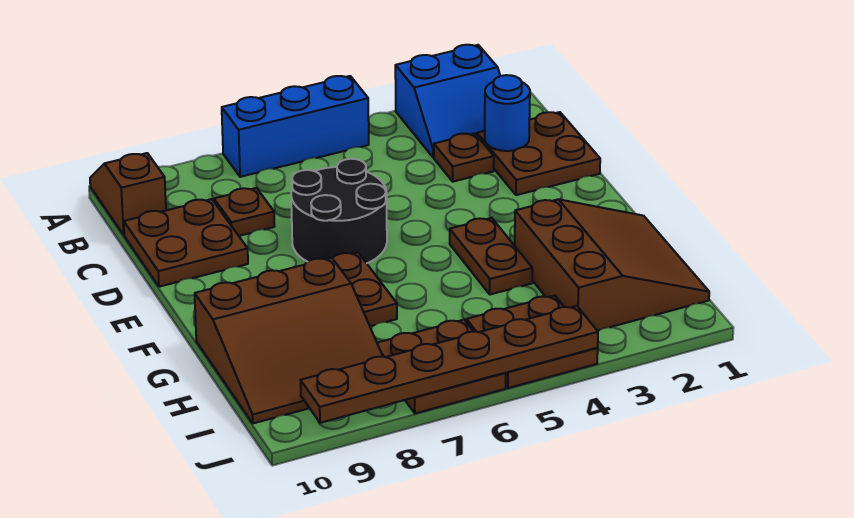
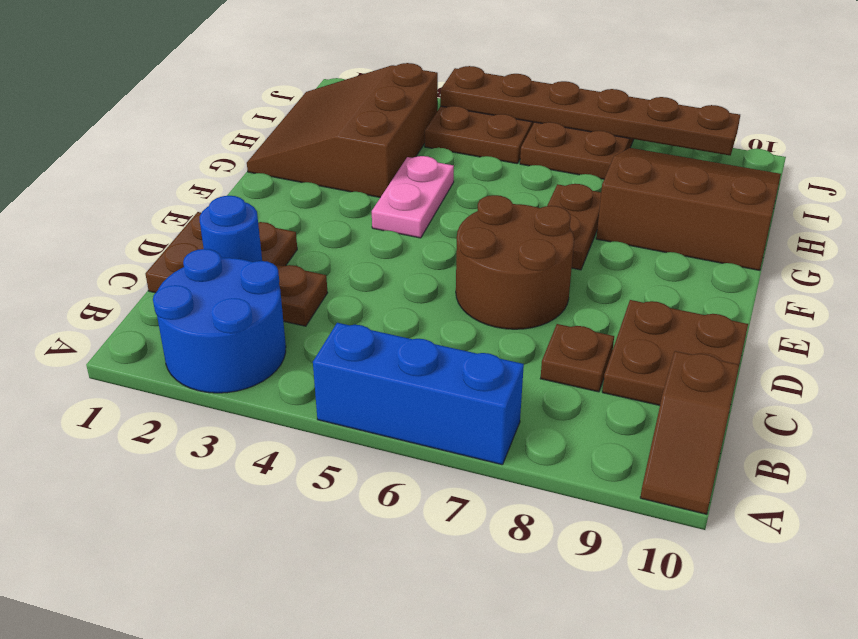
blue 2x2 slope [395,45,500,157] -> blue 2x2 round brick [153,249,286,393]
black 2x2 round brick [291,159,387,263] -> brown 2x2 round brick [456,195,574,329]
brown 1x2 plate [450,218,532,294] -> pink 1x2 plate [372,156,454,238]

